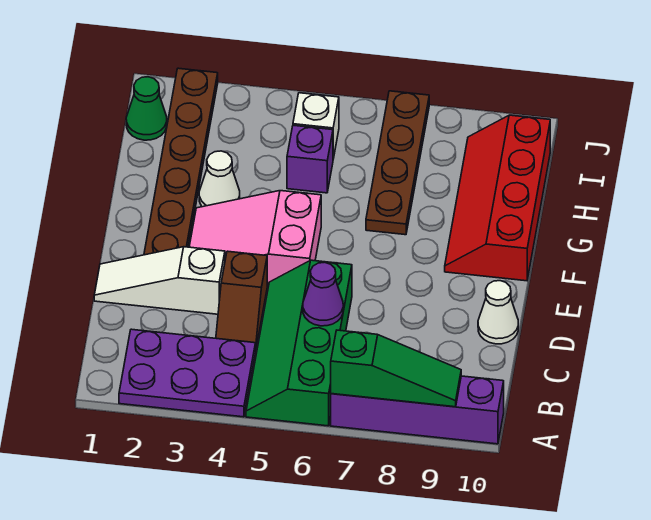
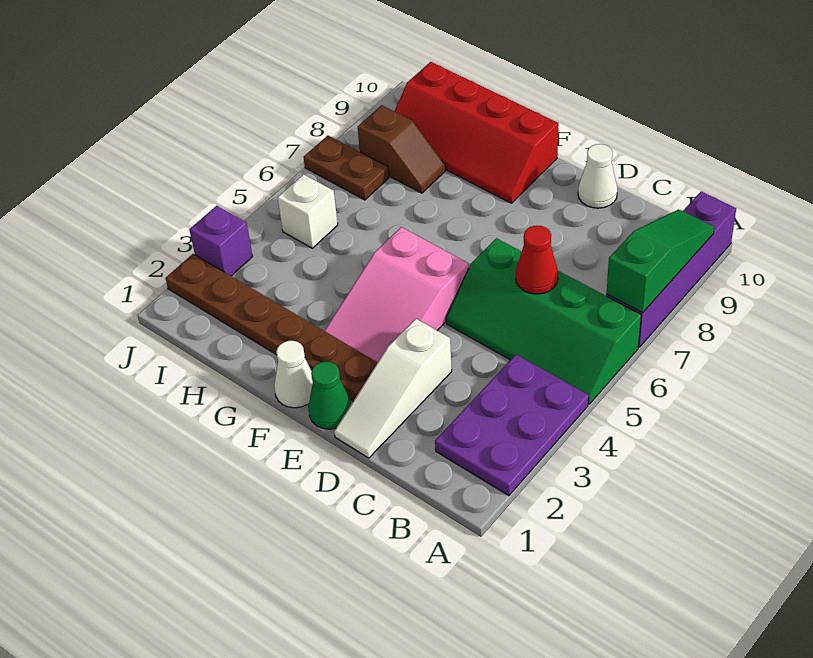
brown 1x2 slope [216,251,267,348] -> brown 1x2 slope moved to [358,105,445,193]
purple 1x1 cone [303,262,343,326] -> red 1x1 cone [516,226,558,294]
white 1x1 cone [199,151,240,207] -> white 1x1 cone moved to [274,341,313,408]
brown 1x4 plate [366,91,429,235] -> brown 1x2 plate [304,136,389,200]
purple 1x1 brick [287,125,333,193] -> purple 1x1 brick moved to [189,206,253,276]
green 1x1 cone [126,77,167,140] -> green 1x1 cone moved to [308,362,351,429]

